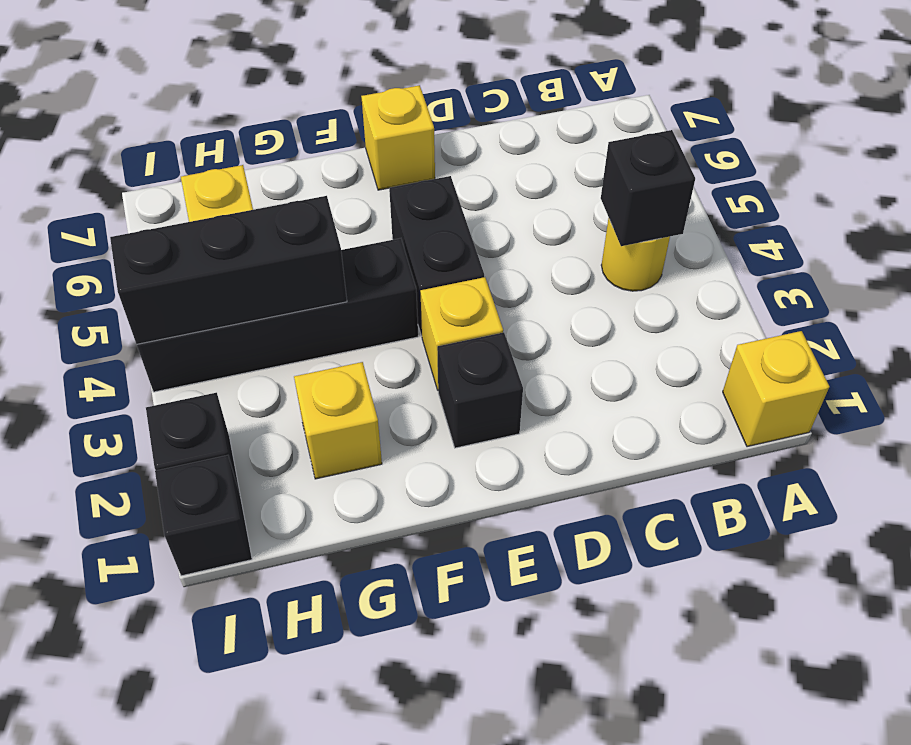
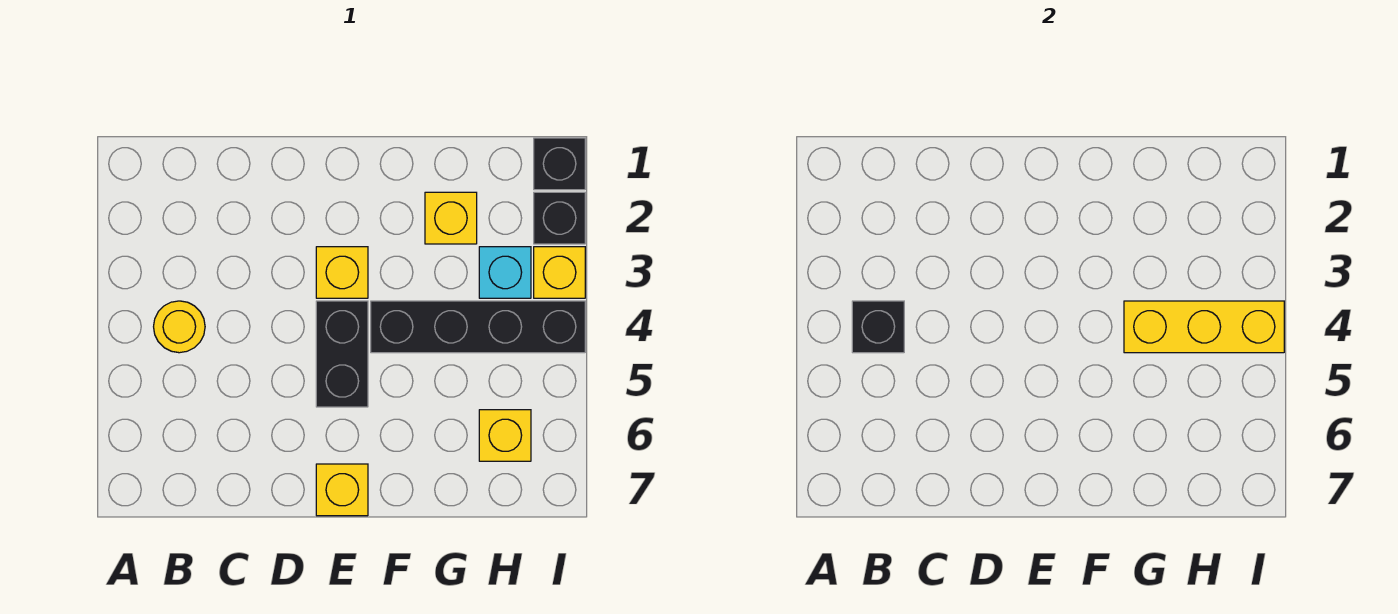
yellow 1x1 brick [723,331,829,447] -> yellow 1x1 brick moved to [534,247,585,298]
black 1x1 brick [437,332,523,448] -> none
black 1x3 brick [110,196,347,344] -> yellow 1x3 brick [1124,301,1284,353]
none -> cyan 1x1 brick [479,247,531,298]

